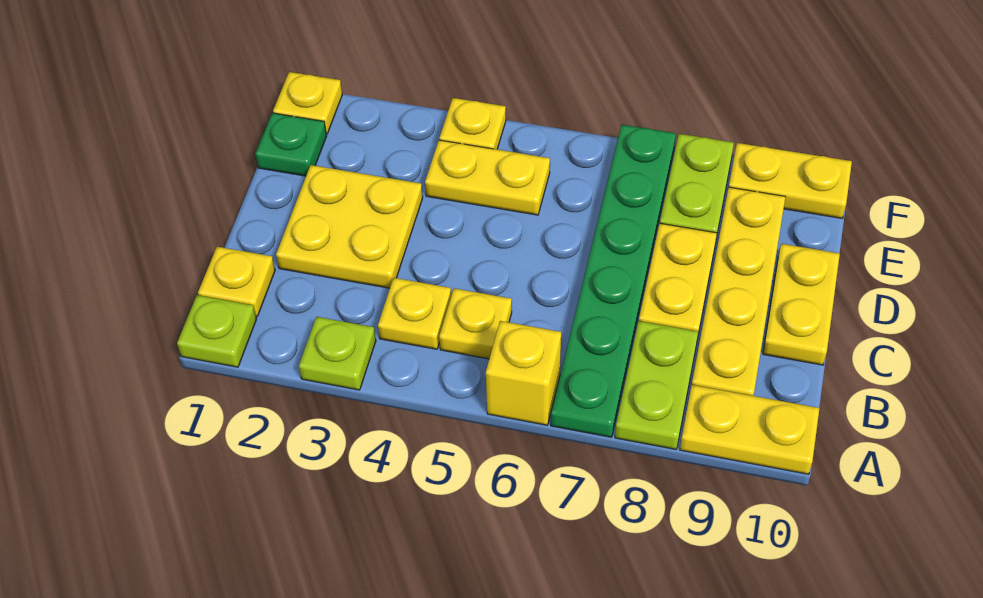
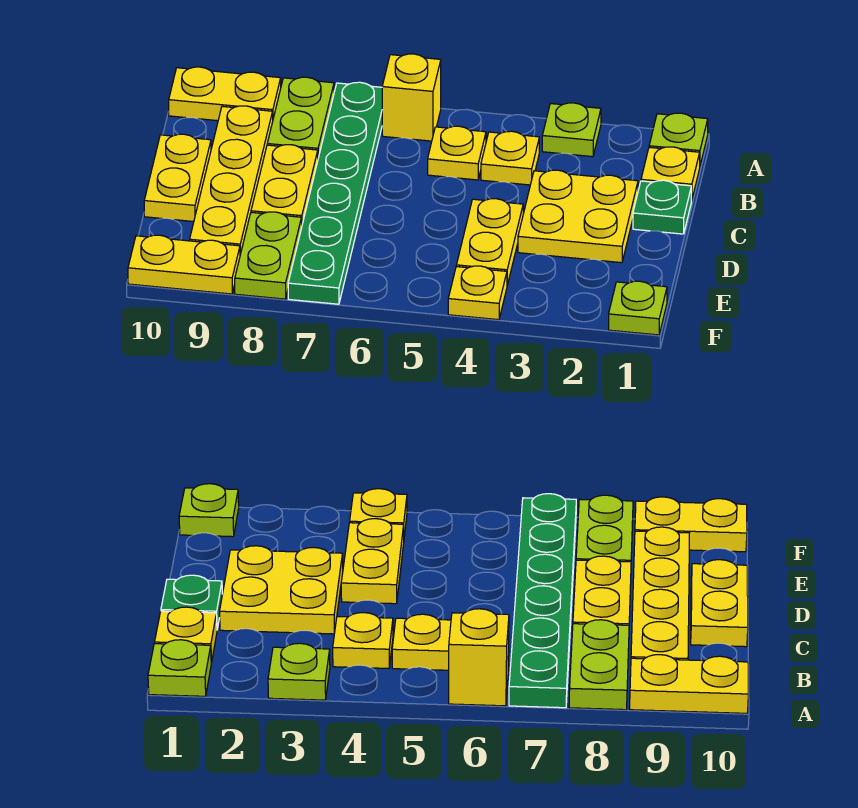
green 1x1 plate [255,113,327,176] -> green 1x1 plate moved to [633,180,691,234]
yellow 1x2 plate [425,140,550,215] -> yellow 1x2 plate turned to [456,199,523,285]
yellow 1x1 plate [273,72,342,134] -> lime 1x1 plate [609,281,667,335]

